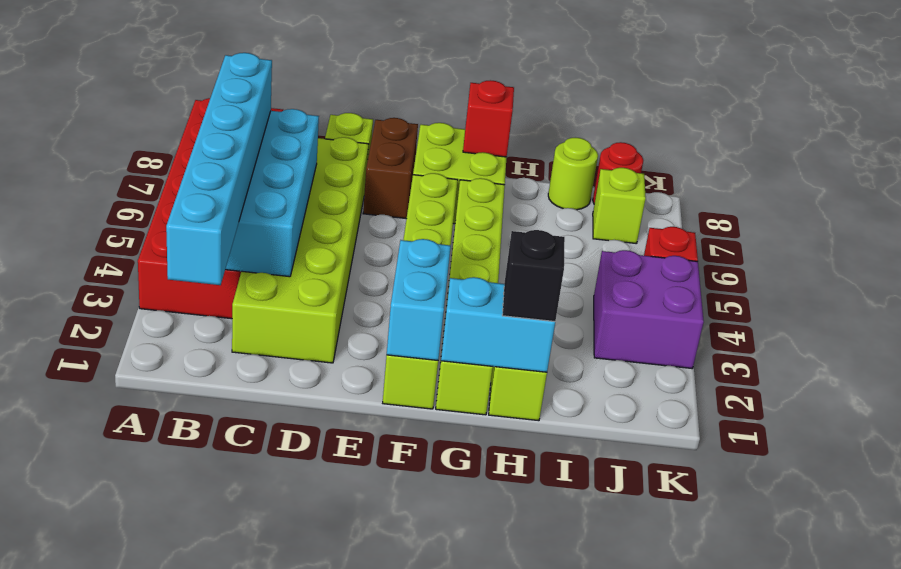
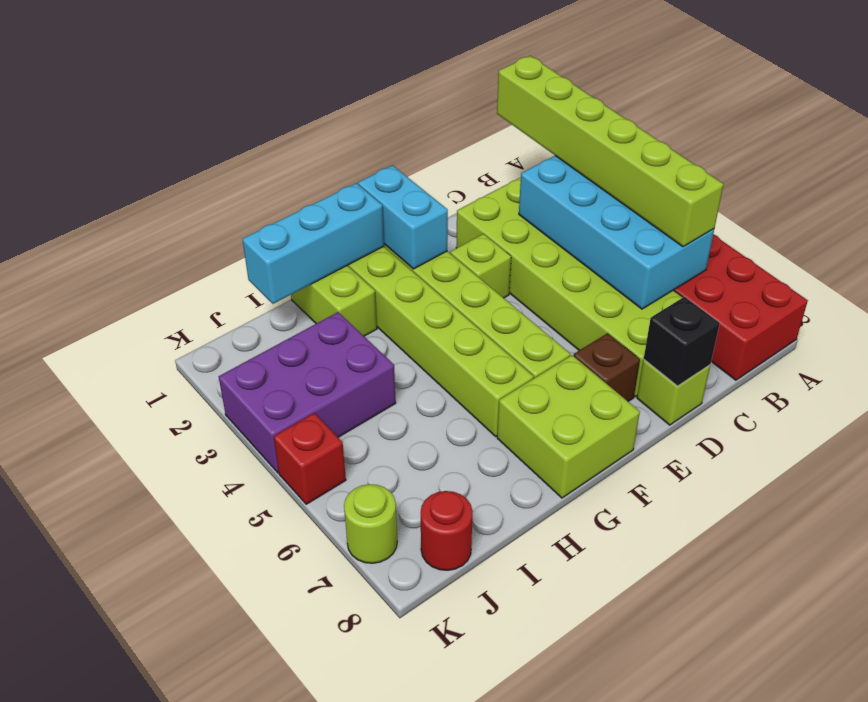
cyan 1x6 brick [166,53,272,285] -> lime 1x6 brick [497,56,724,247]
brown 1x2 brick [363,118,418,219] -> brown 1x1 brick [574,333,640,401]
cyan 1x2 brick [441,277,555,372] -> cyan 1x3 brick [242,183,384,304]
red 1x1 brick [463,80,514,157] -> none
black 1x1 brick [502,230,565,322] -> black 1x1 brick moved to [644,297,720,386]
lime 1x1 round brick [548,138,598,210] -> lime 1x1 round brick moved to [344,484,397,563]
purple 2x2 brick [594,250,704,368] -> purple 2x3 brick [219,312,396,473]
lime 1x1 brick [593,168,646,244] -> lime 1x1 brick moved to [450,234,511,298]

